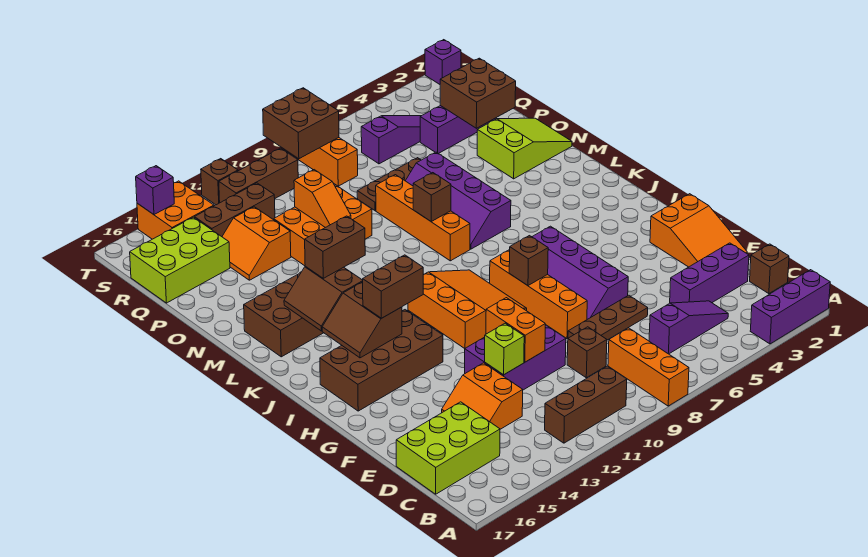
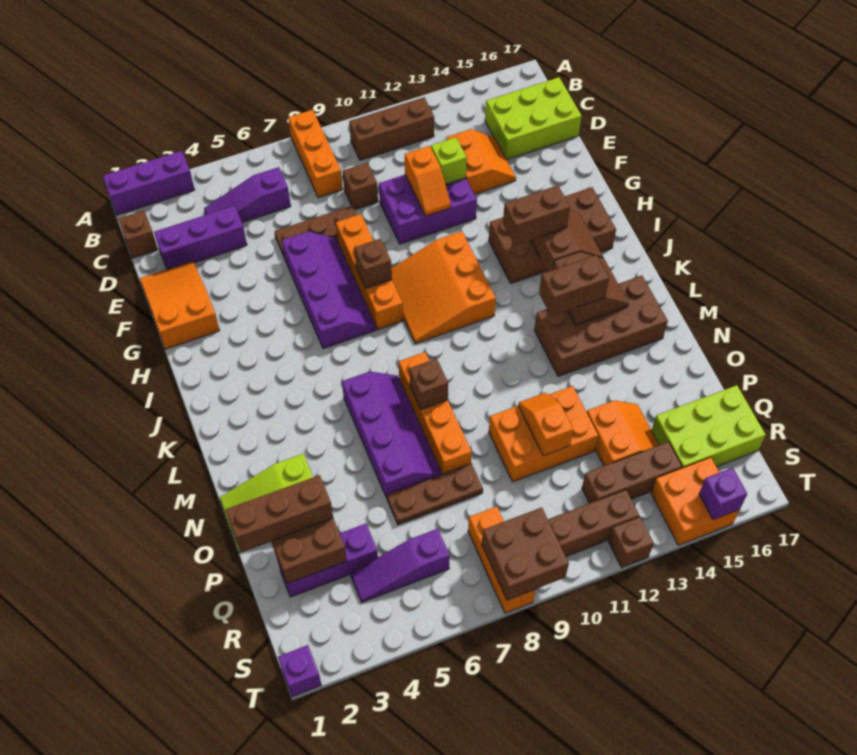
orange 1x2 brick [486,298,545,362] -> orange 1x2 slope [405,146,451,216]
none -> brown 1x3 brick [226,475,333,552]

